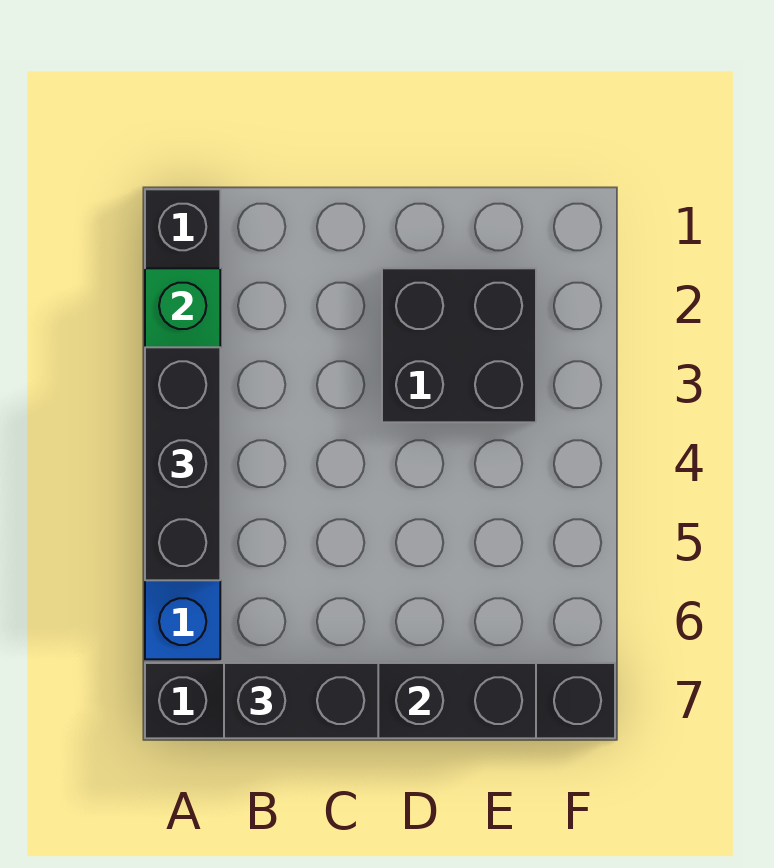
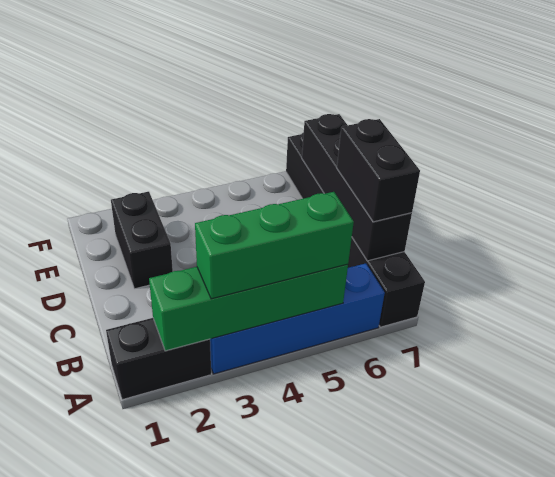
black 1x3 brick [145,347,220,580] -> green 1x3 brick [195,192,354,299]
black 2x2 brick [382,268,536,422] -> black 1x2 brick [111,192,173,289]

